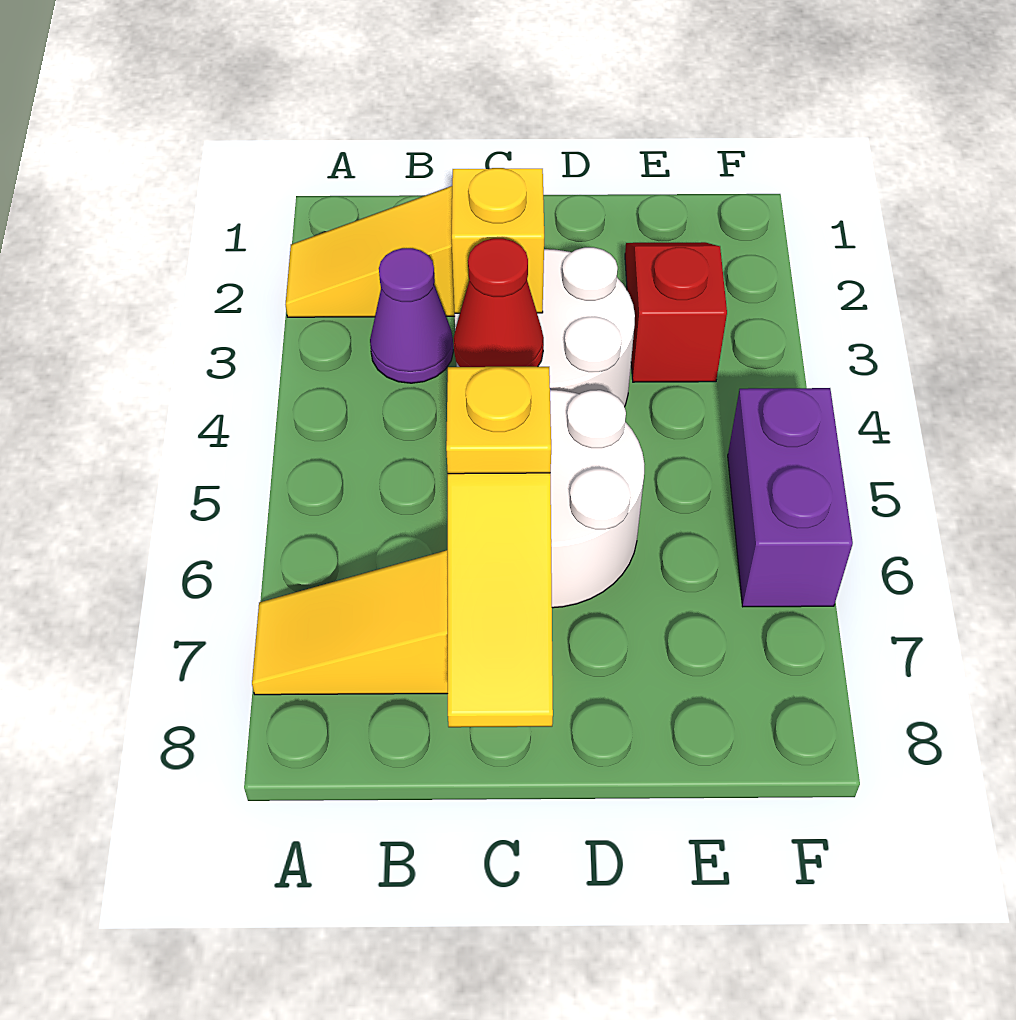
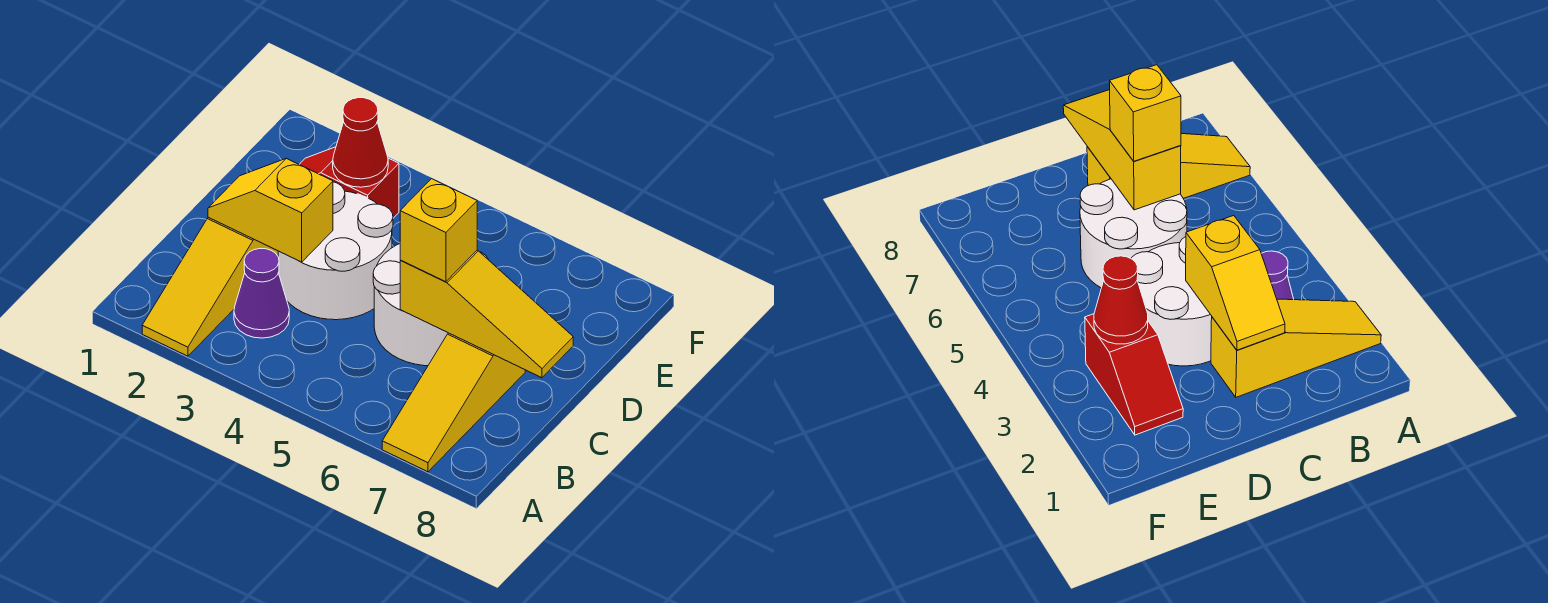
red 1x1 cone [453,238,544,367] -> red 1x1 cone moved to [333,98,388,187]
yellow 1x1 plate [446,367,551,474] -> yellow 1x1 brick [400,179,477,282]
purple 1x2 brick [728,388,853,607] -> none

